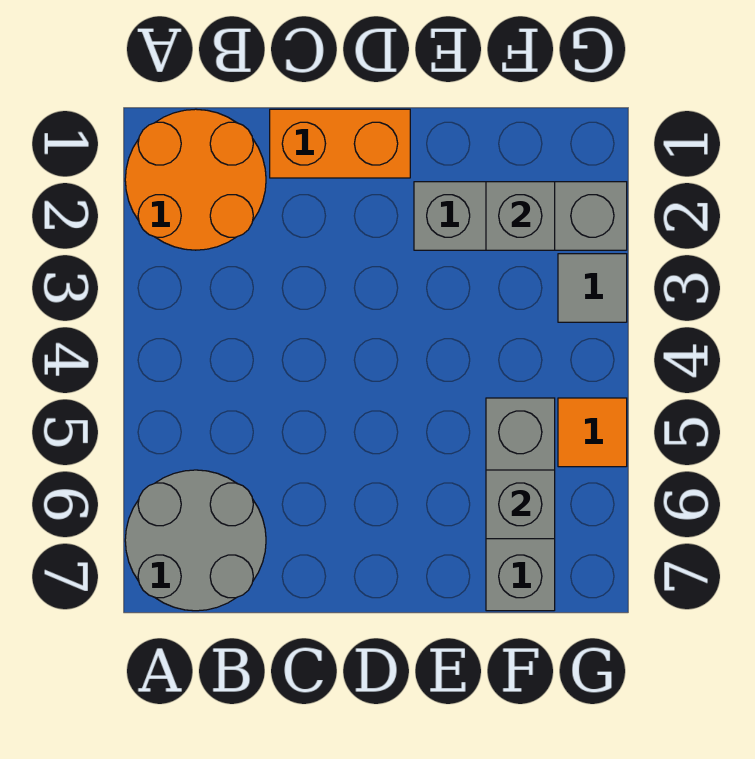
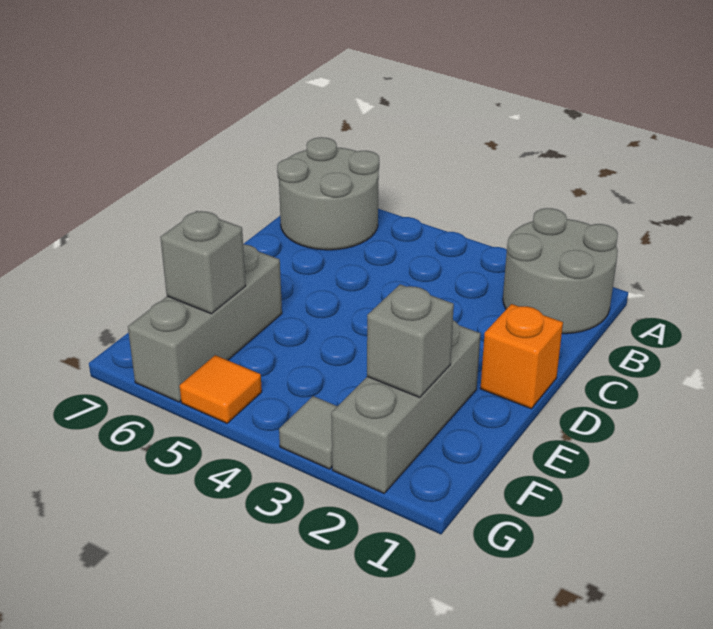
orange 2x2 round brick [125,109,266,250] -> grey 2x2 round brick [503,208,618,334]
orange 1x2 brick [270,109,410,178] -> orange 1x1 brick [480,304,563,409]
grey 1x3 brick [486,398,555,611] -> grey 1x3 brick turned to [128,244,282,402]

